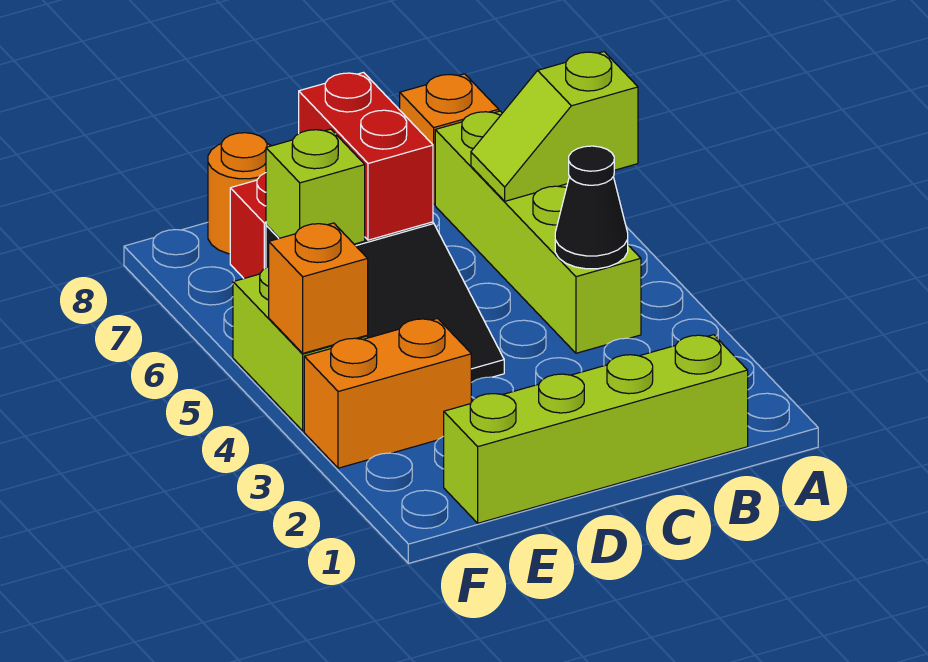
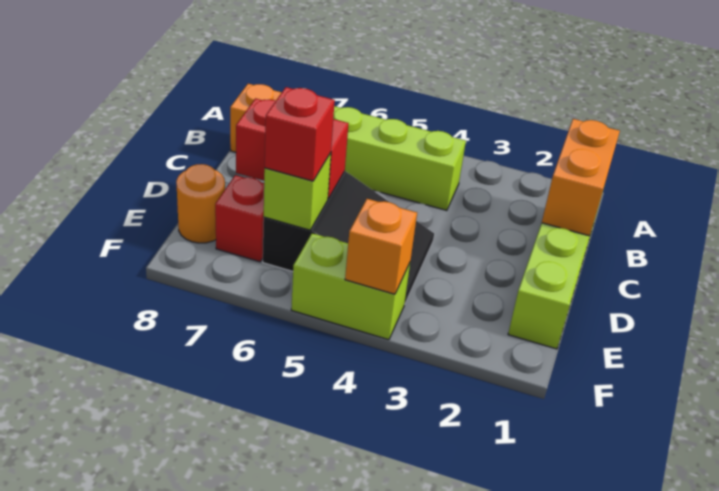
lime 1x2 slope [471,52,638,201] -> none
black 1x1 cone [555,146,628,269] -> none
orange 1x2 brick [304,318,471,468] -> orange 1x2 brick moved to [542,119,620,236]
none -> red 1x1 brick [265,87,335,181]

